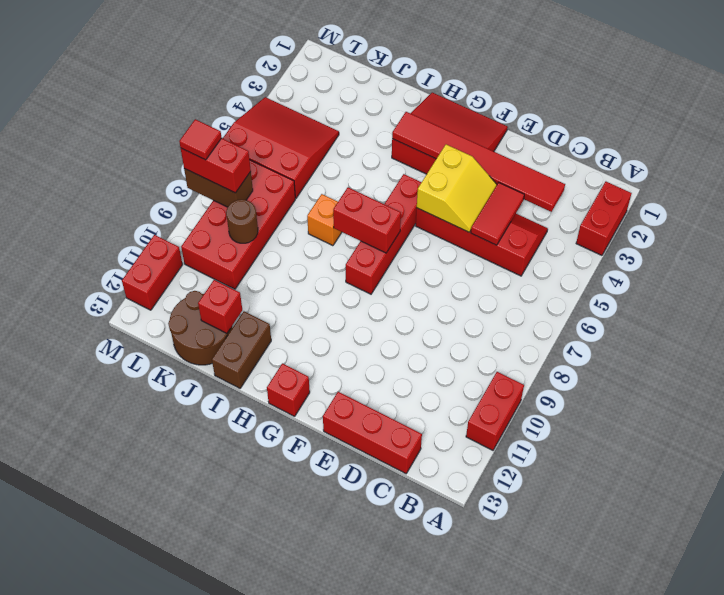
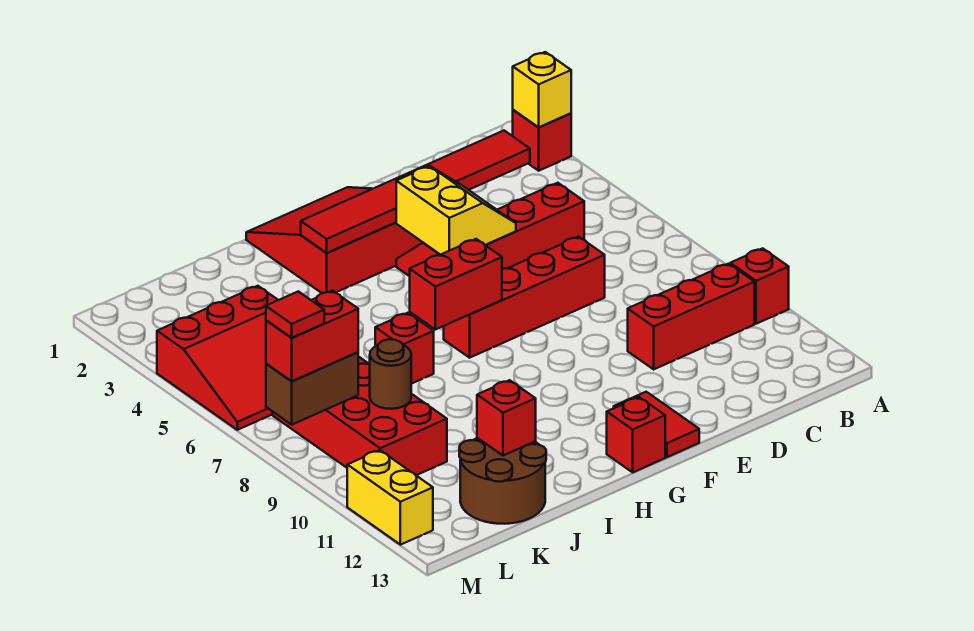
red 1x2 brick [576,182,632,255] -> red 1x1 brick [513,110,571,171]
none -> yellow 1x1 brick [513,52,571,127]
red 1x2 brick [466,372,524,450] -> red 1x1 brick [730,248,789,324]
red 1x3 brick [323,392,422,474] -> red 1x3 brick moved to [628,264,754,369]
red 1x2 tile [471,183,524,245] -> red 1x2 tile moved to [614,392,699,457]
red 1x4 brick [346,174,422,294] -> red 1x4 brick turned to [444,237,605,358]
orange 1x1 brick [307,194,342,246] -> red 1x1 brick [375,313,434,384]
brown 1x2 brick [212,311,271,388] -> none
red 3x3 slope [223,97,339,198] -> red 3x3 slope turned to [157,286,278,430]
red 1x2 brick [122,235,183,310] -> yellow 1x2 brick [347,450,433,545]

